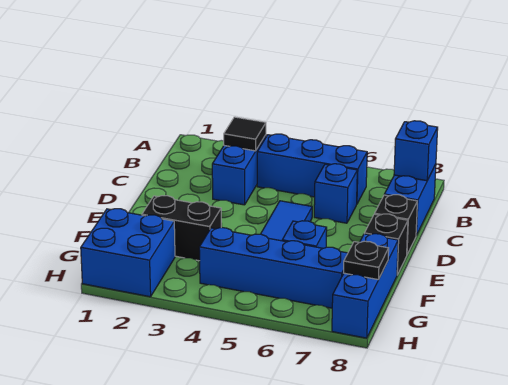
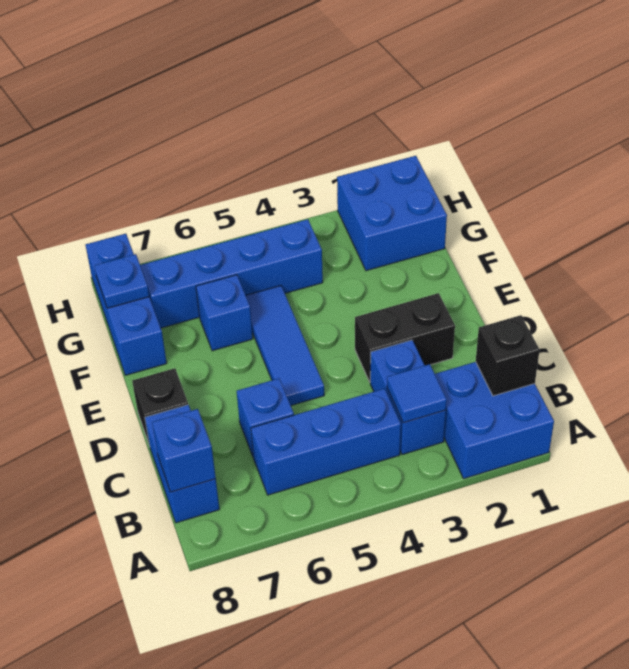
none -> blue 2x2 brick [435,362,554,479]
black 1x1 tile [224,117,266,151] -> blue 1x1 tile [387,364,447,423]
black 1x1 brick [364,214,408,275] -> black 1x1 brick moved to [476,315,540,396]
black 1x2 brick [142,196,221,261] -> black 1x2 brick moved to [355,293,455,382]
black 1x1 plate [344,241,389,279] -> blue 1x1 plate [95,254,149,308]

